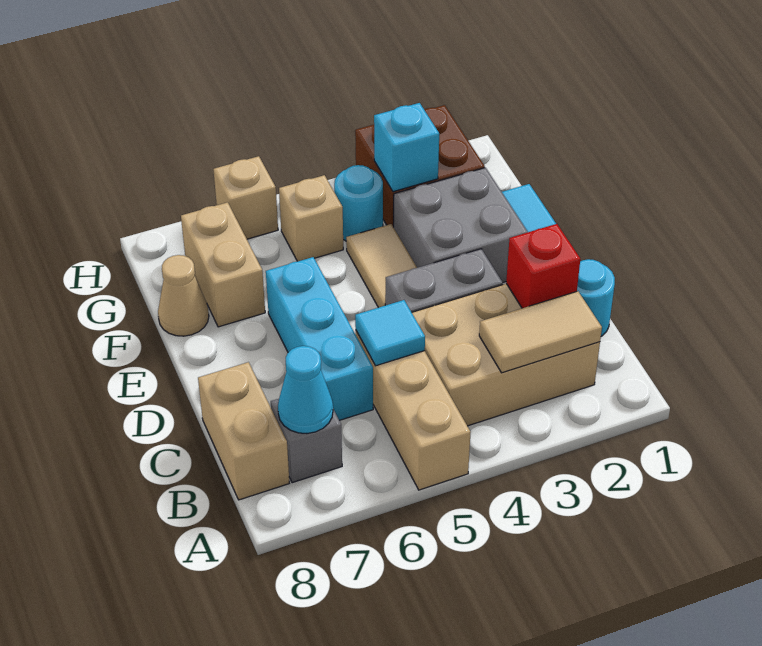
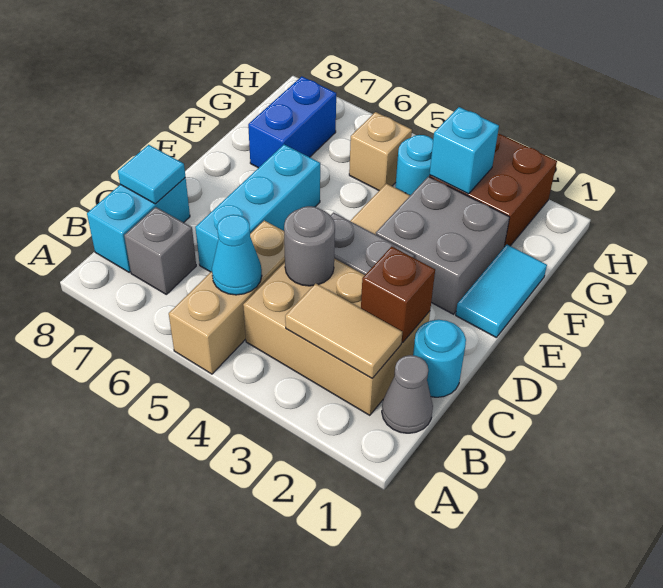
none -> grey 1x1 cone [382,355,433,433]
cyan 1x1 cone [278,346,333,434] -> cyan 1x1 cone moved to [212,215,262,295]
tan 1x2 brick [198,362,289,500] -> cyan 1x2 brick [87,177,190,272]
red 1x1 brick [506,224,580,308] -> brown 1x1 brick [361,246,435,343]
none -> grey 1x1 round brick [284,206,335,286]
cyan 1x1 tile [355,300,425,366] -> cyan 1x1 tile moved to [118,145,185,204]
tan 1x2 brick [181,202,265,327] -> blue 1x2 brick [248,76,336,168]
tan 1x1 cone [158,255,209,336] -> none
tan 1x1 brick [213,156,278,239] -> none

